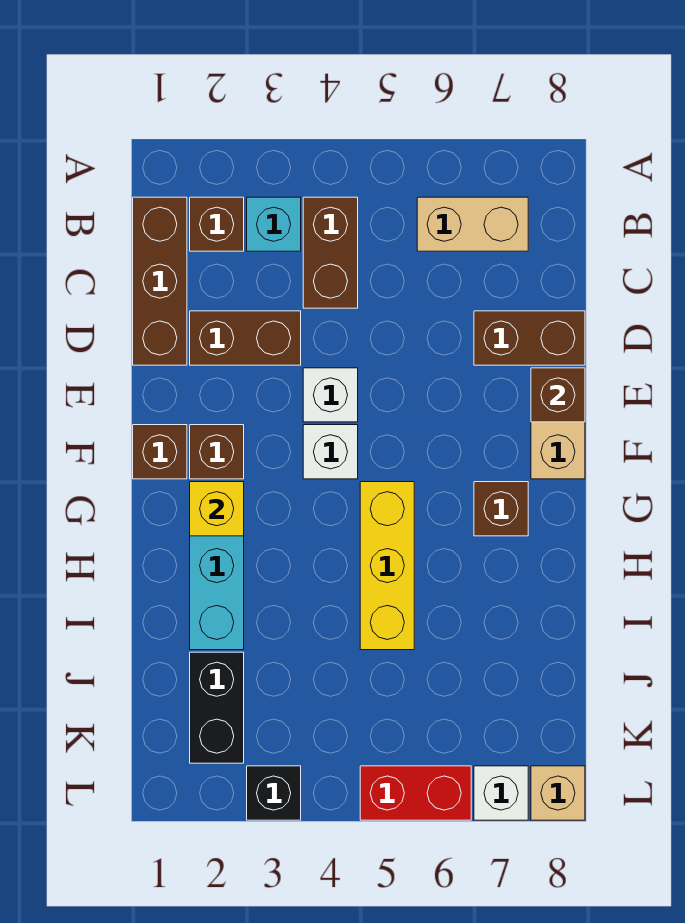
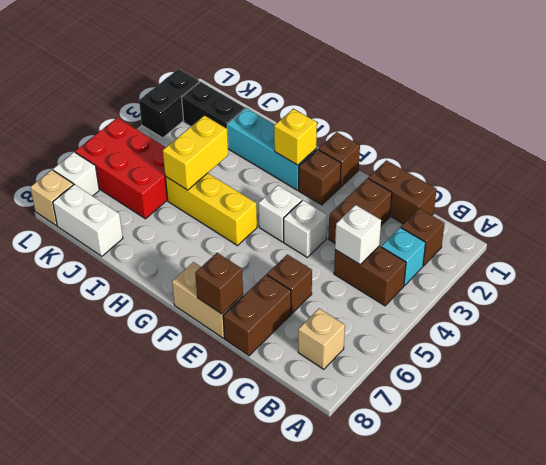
brown 1x3 brick [133,197,187,365] -> brown 1x2 brick [368,160,437,224]
tan 1x2 brick [417,197,528,251] -> tan 1x1 brick [298,309,345,369]
none -> white 1x1 brick [335,205,381,264]
brown 1x1 brick [474,482,528,536] -> brown 1x1 brick moved to [267,254,312,313]
none -> yellow 1x2 brick [163,116,228,190]
none -> white 1x2 brick [53,184,123,256]
black 1x1 brick [247,766,301,820] -> black 1x2 brick [139,69,199,138]
red 1x2 brick [360,766,471,820] -> red 2x3 brick [75,118,168,219]

